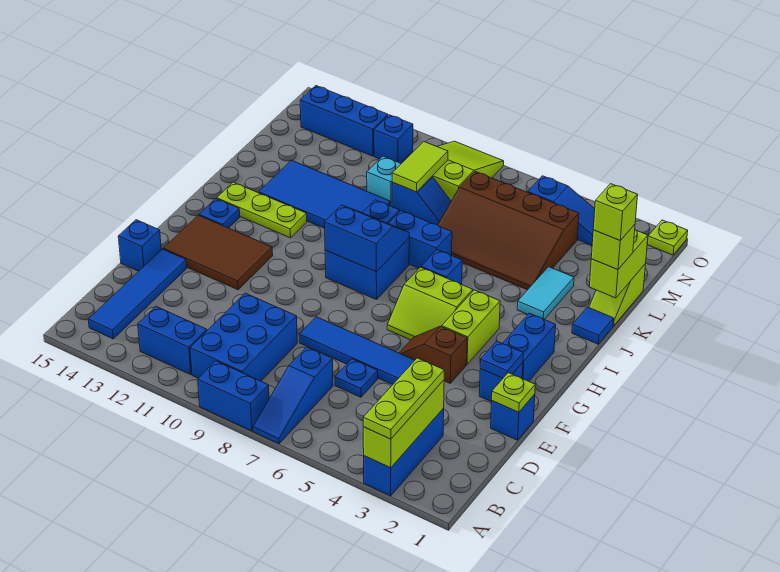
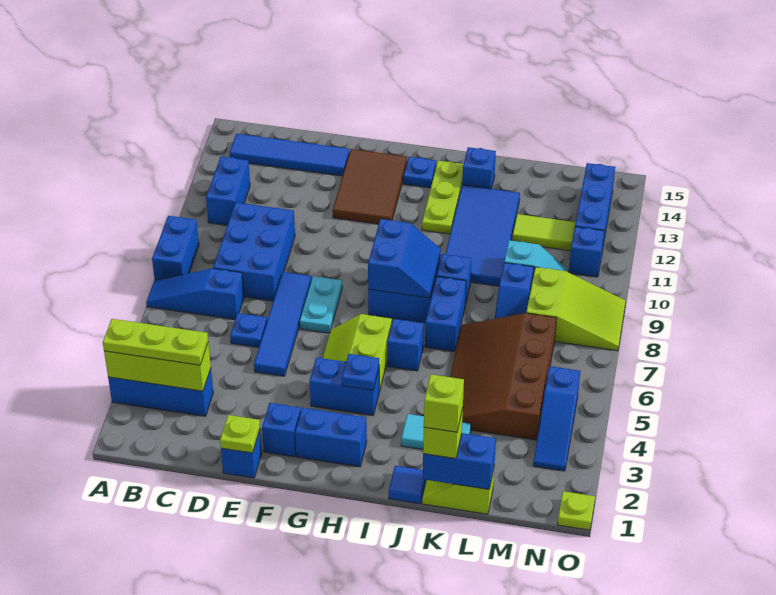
blue 2x3 brick [190,293,297,381] -> blue 2x3 brick turned to [213,203,295,301]
blue 1x1 brick [118,220,161,271] -> blue 1x1 brick moved to [462,147,496,189]
blue 1x1 plate [480,341,523,378] -> blue 1x1 plate moved to [342,354,379,390]
brown 1x2 slope [399,326,467,383] -> none
none -> cyan 1x2 plate [300,276,342,333]
lime 1x2 brick [442,290,500,364] -> blue 1x2 brick [310,358,380,415]
lime 1x2 brick [589,230,648,298] -> blue 1x2 brick [423,433,496,489]
lime 1x2 tile [392,142,448,192] -> lime 1x2 tile moved to [512,214,576,251]

